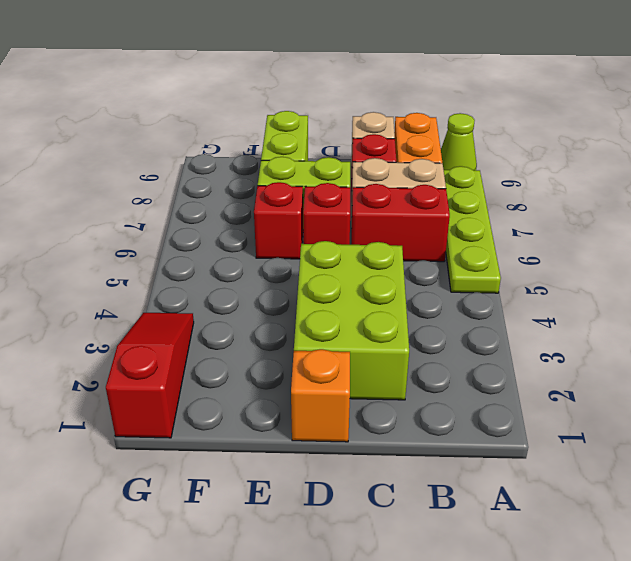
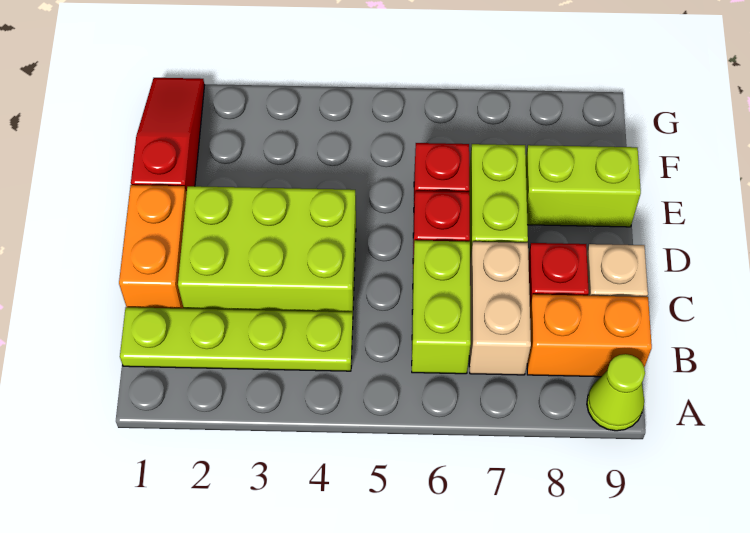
lime 1x4 plate [444,166,501,293] -> lime 1x4 plate moved to [120,307,353,371]
red 1x2 brick [351,184,450,262] -> lime 1x2 brick [412,240,471,374]
orange 1x1 brick [291,349,350,442] -> orange 1x2 brick [119,185,186,308]
red 1x3 slope [106,313,194,438] -> red 1x3 slope turned to [131,78,205,194]

